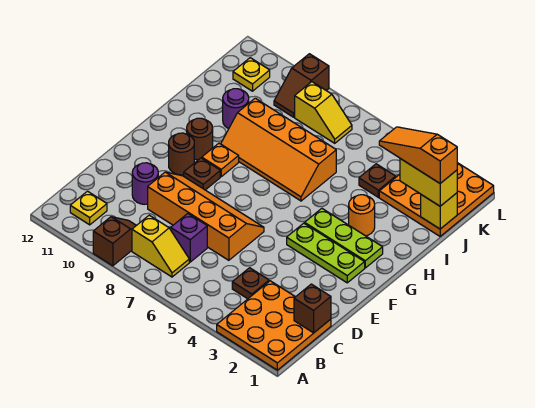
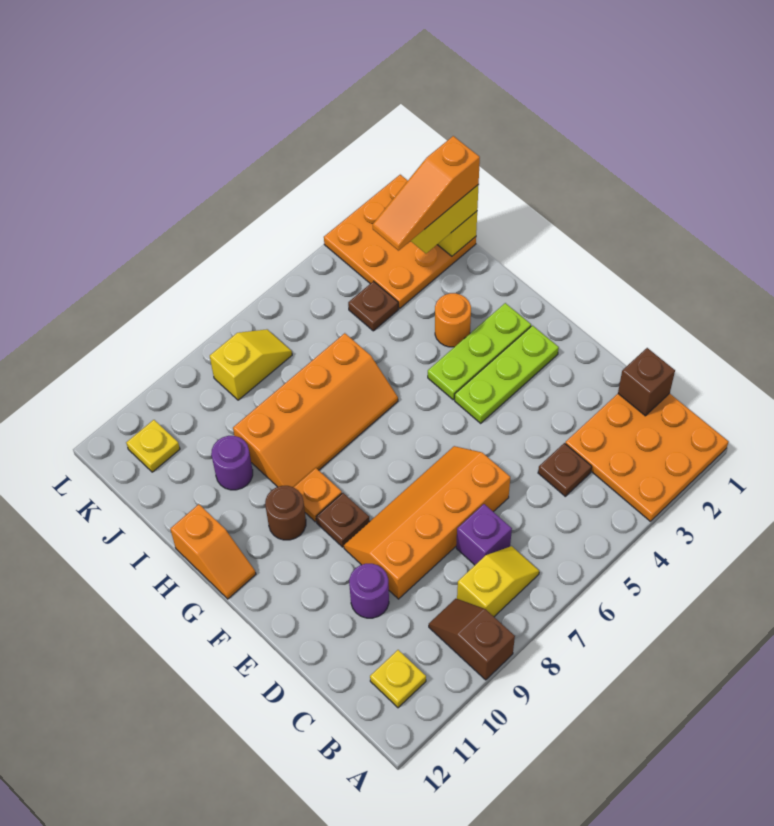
brown 1x1 round brick [169,133,194,175] -> none
none -> orange 1x2 slope [170,504,256,599]
brown 1x2 slope [274,54,329,117] -> none

